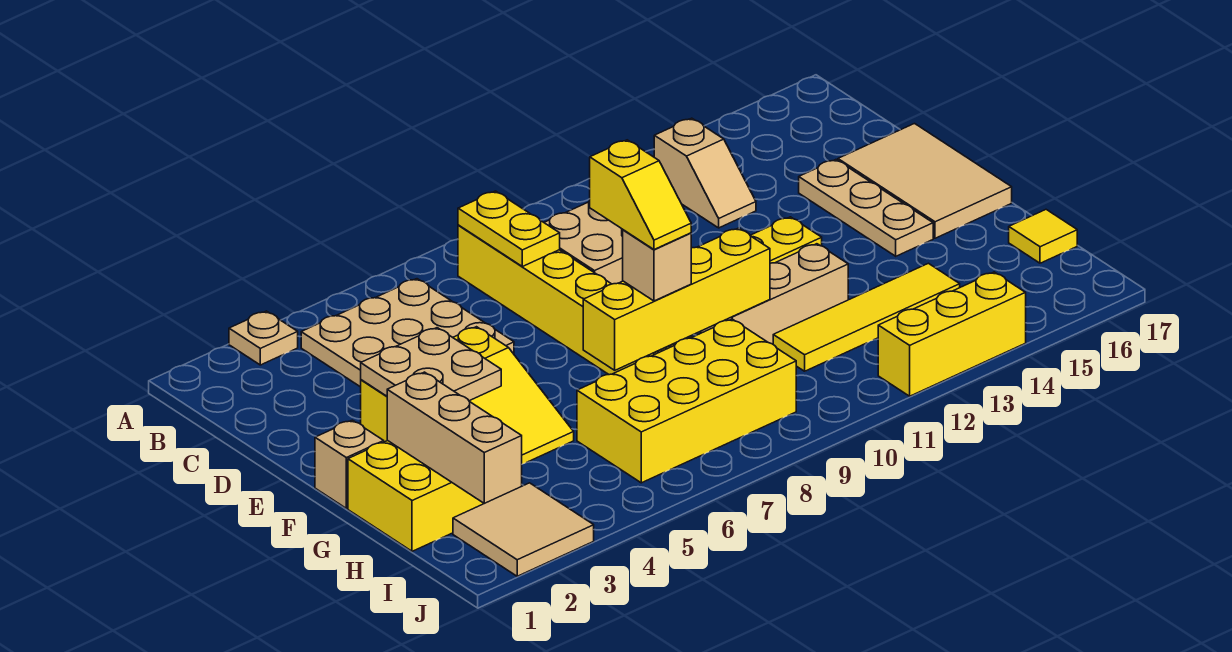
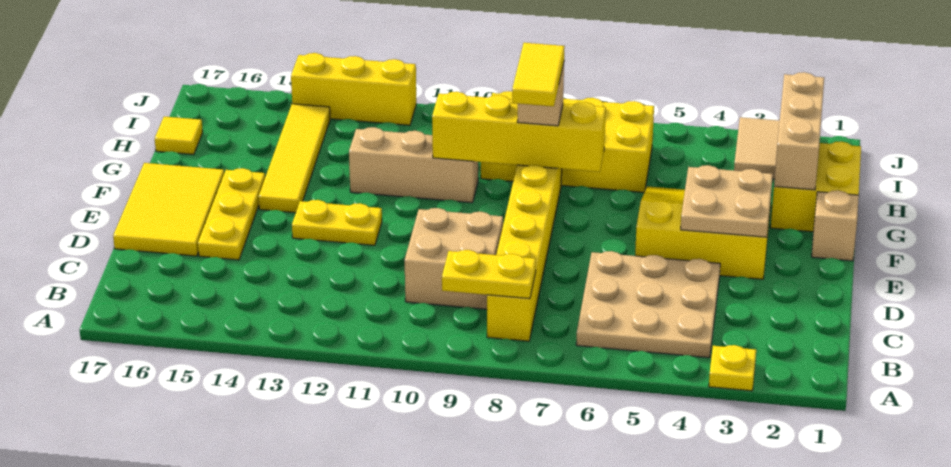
tan 1x1 plate [229,311,298,365] -> yellow 1x1 plate [709,345,756,391]
yellow 1x2 plate [458,191,560,267] -> yellow 1x2 plate turned to [442,250,536,299]
tan 1x2 slope [654,118,756,228] -> none
tan 1x3 plate [799,160,933,256] -> yellow 1x3 plate [198,168,265,260]
tan 2x3 tile [838,124,1012,238] -> yellow 2x3 tile [113,163,224,256]
yellow 1x2 slope [590,140,691,250] -> yellow 1x2 tile [512,43,565,107]
yellow 1x4 tile [773,263,960,371] -> yellow 1x4 tile turned to [259,104,330,213]

